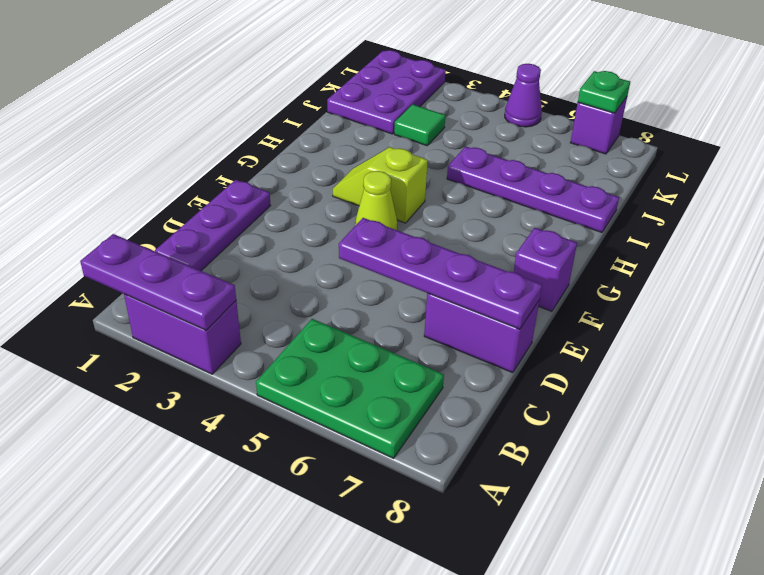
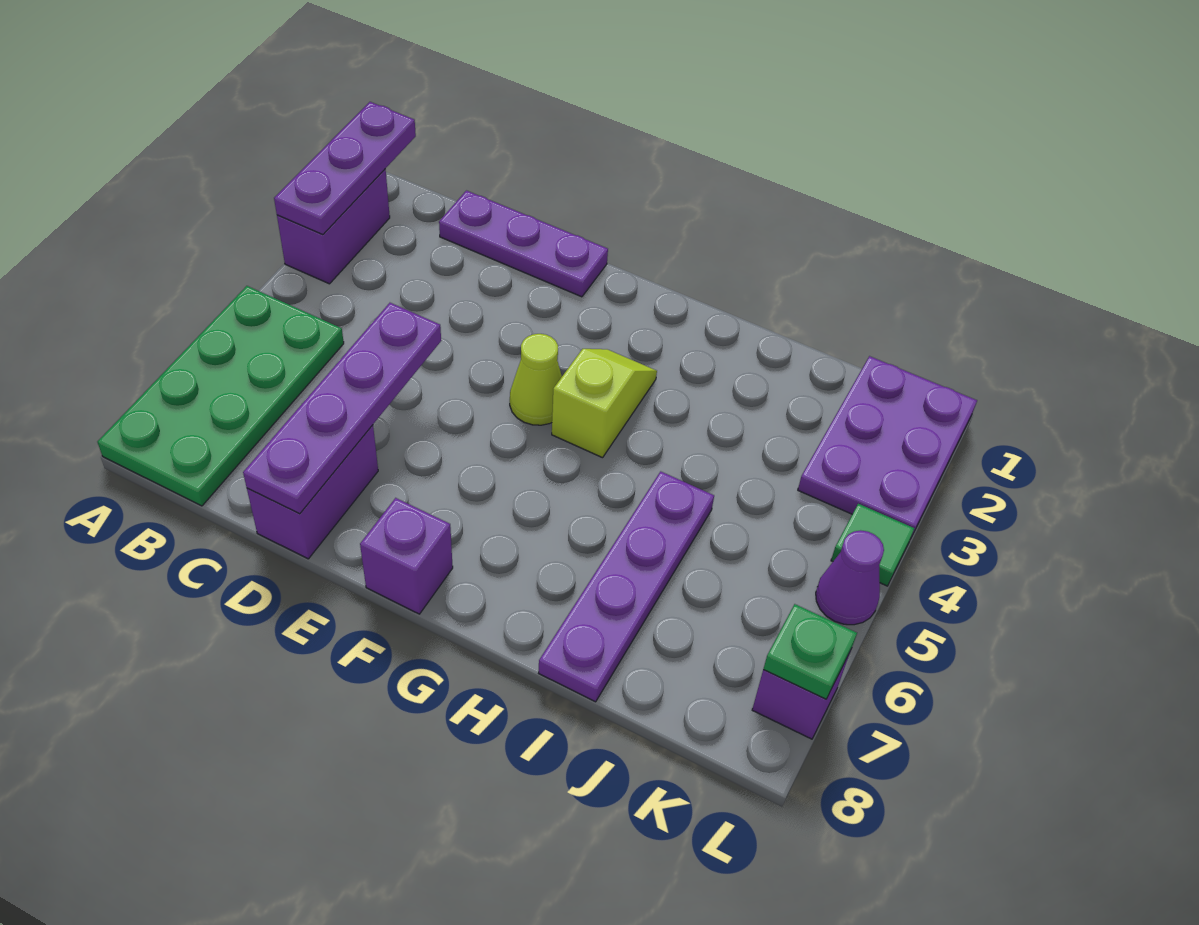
green 2x3 plate [256,319,444,458] -> green 2x4 plate [97,286,344,506]
purple 2x3 plate [327,50,446,134] -> purple 2x3 plate turned to [798,356,977,537]
green 1x1 tile [394,104,445,146] -> green 1x1 tile moved to [831,504,914,586]

